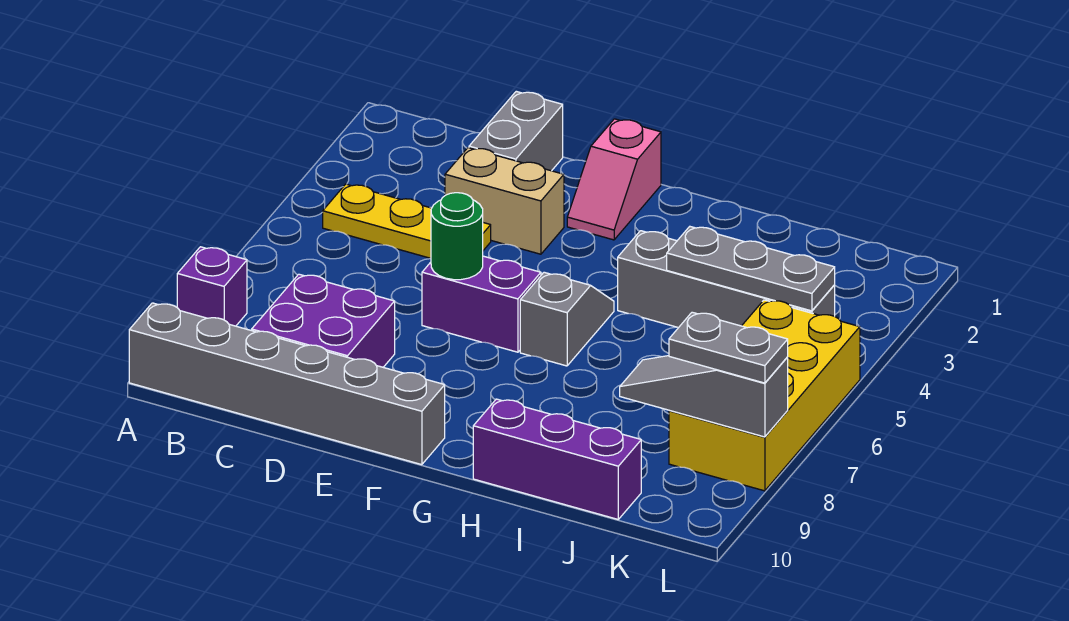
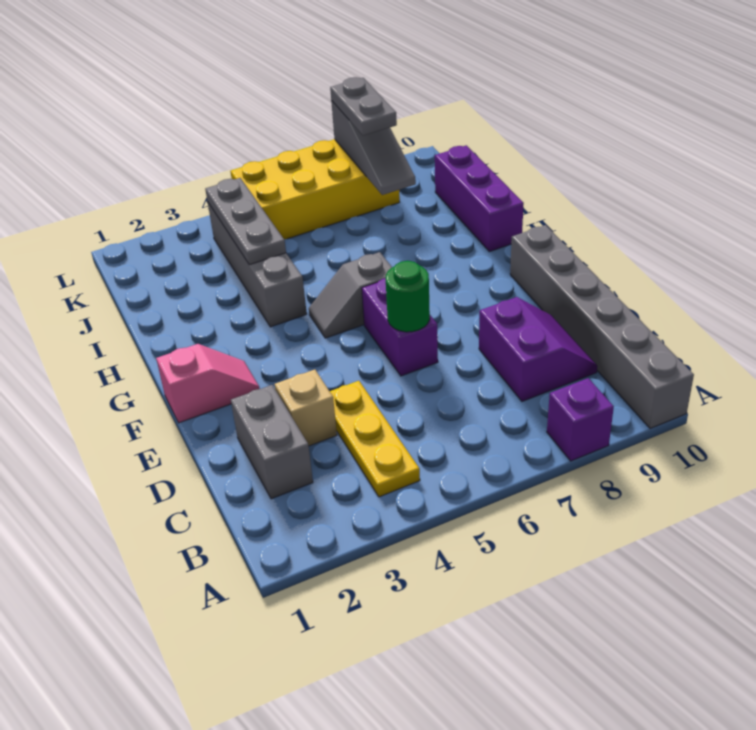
purple 2x2 brick [252,274,395,367] -> purple 2x2 slope [479,297,597,401]
grey 1x2 brick [469,91,563,171] -> grey 1x2 brick turned to [231,385,313,499]
tan 1x2 brick [445,148,564,254] -> tan 1x1 brick [275,370,337,446]

